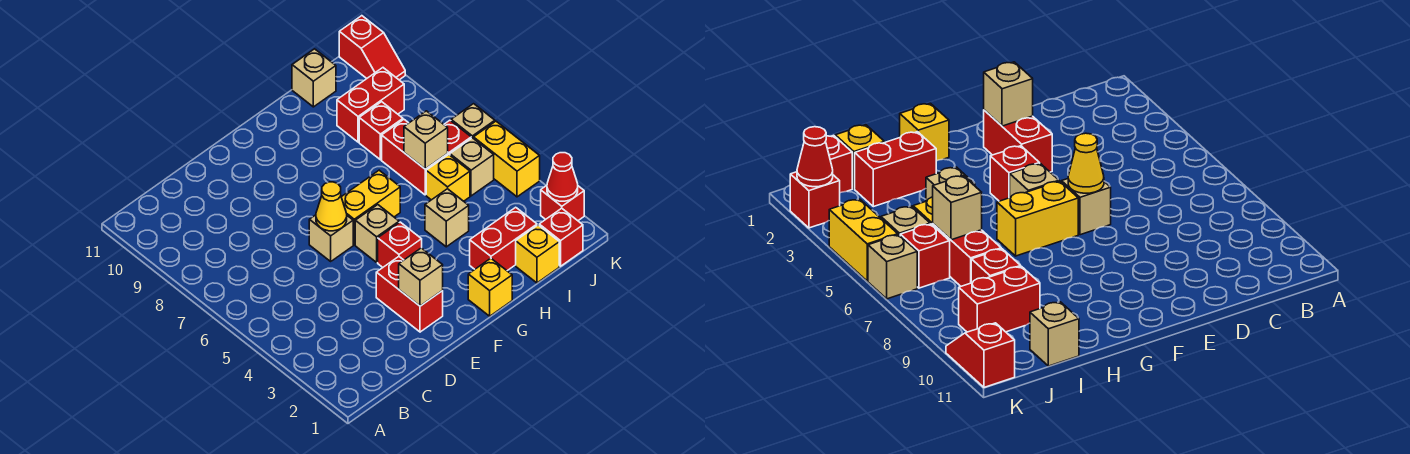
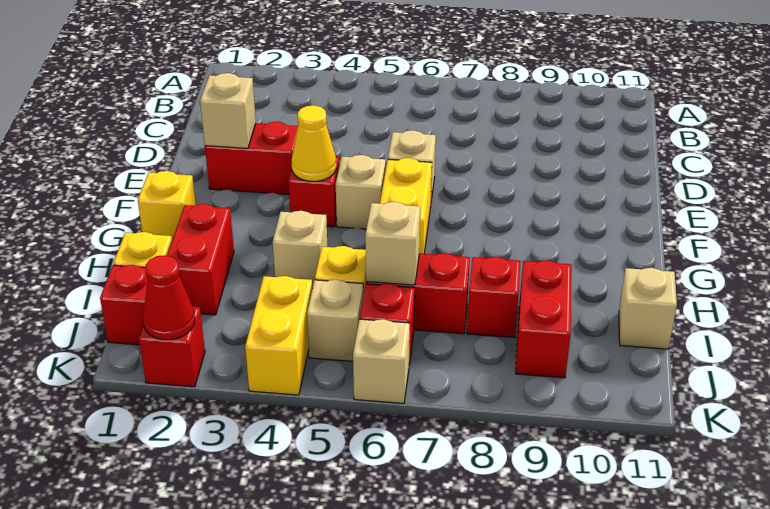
yellow 1x1 cone [316,182,347,231] -> yellow 1x1 cone moved to [292,105,336,181]
yellow 1x2 brick [473,121,540,197] -> yellow 1x2 brick turned to [245,276,312,395]
red 1x2 slope [339,16,405,80] -> none

